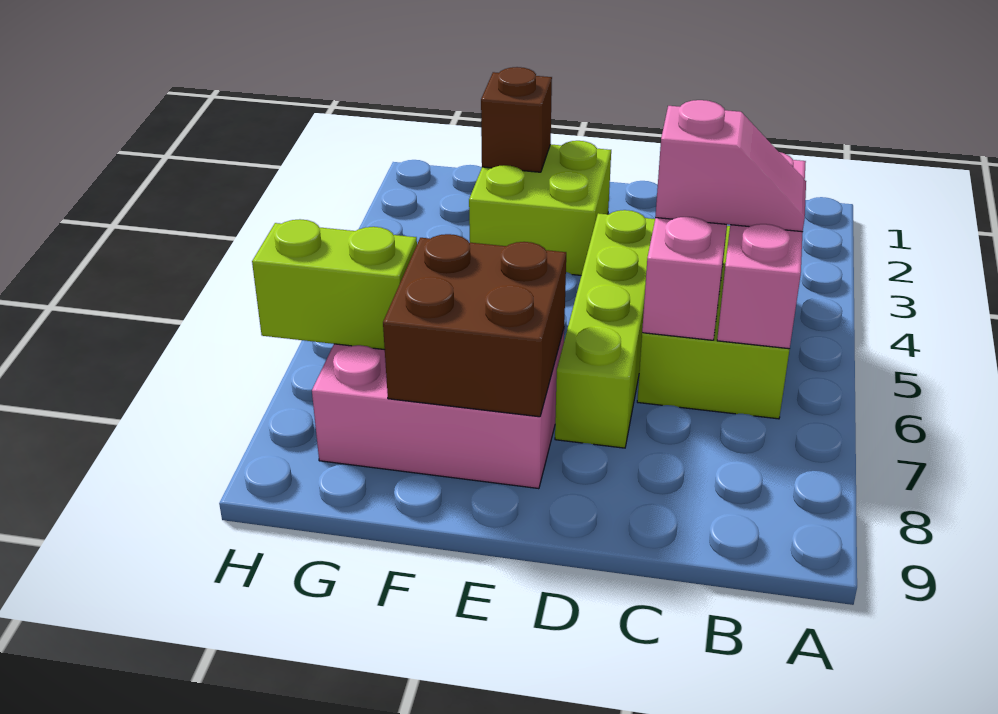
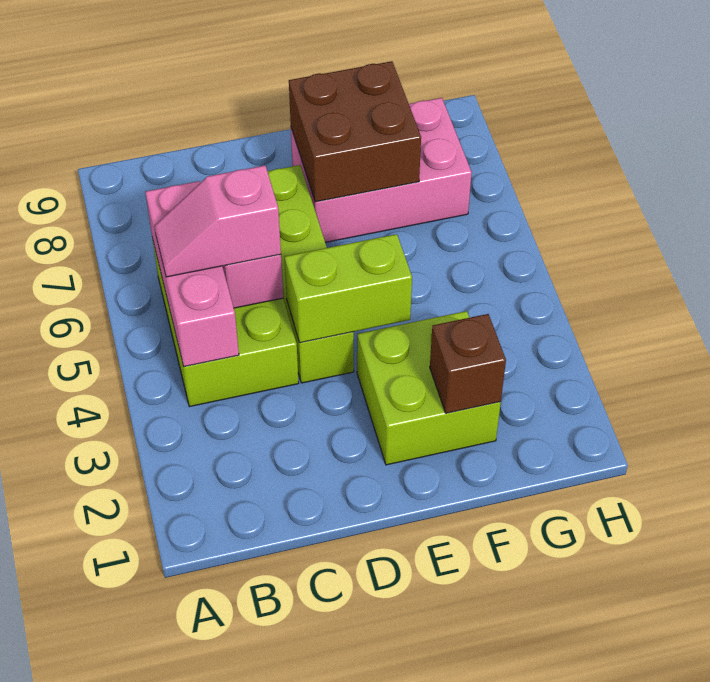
lime 1x2 brick [252,219,417,350] -> lime 1x2 brick moved to [285,234,412,343]

